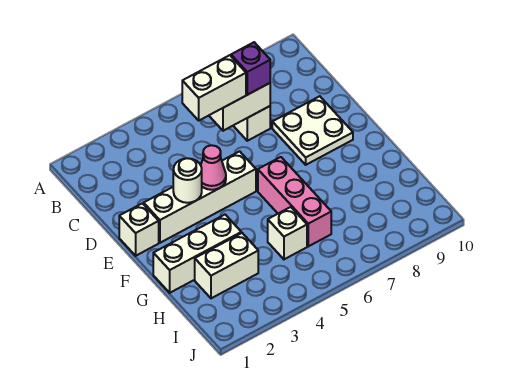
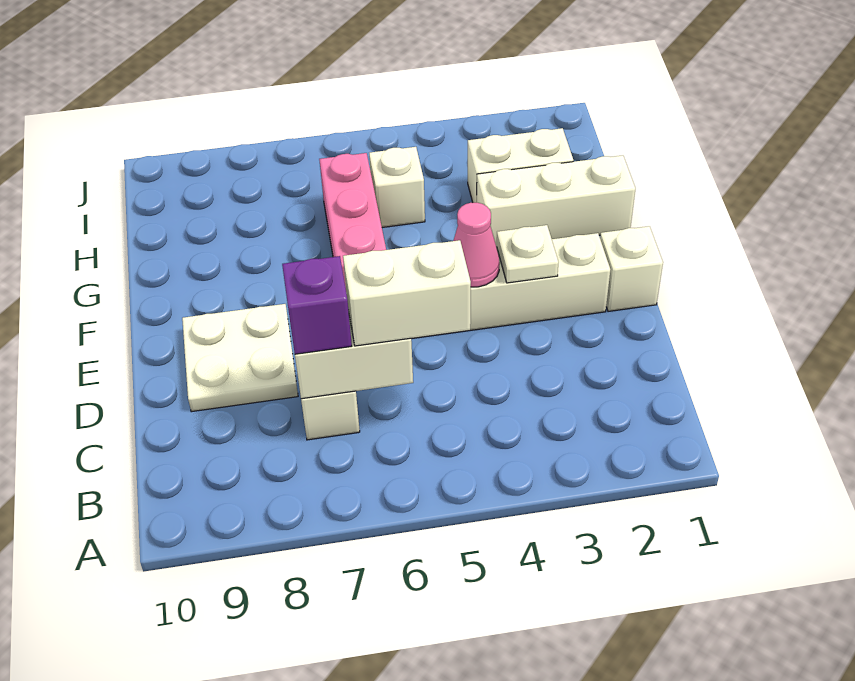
white 1x1 round brick [173,158,202,203] -> white 1x1 plate [497,225,559,283]

